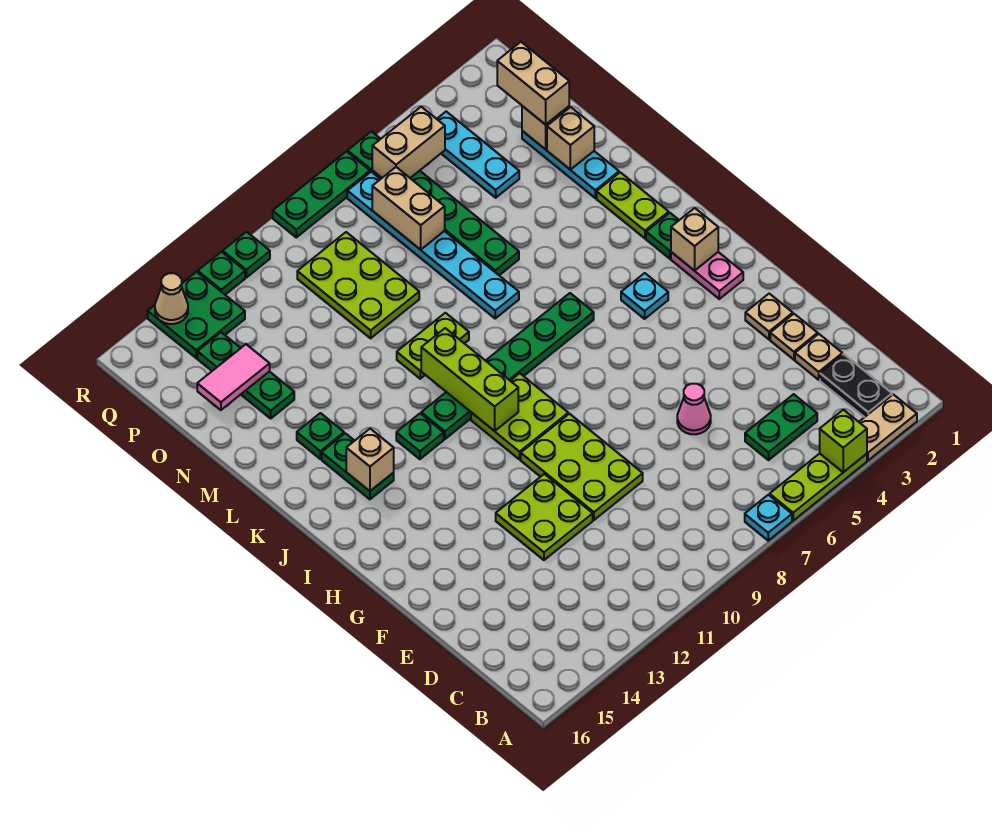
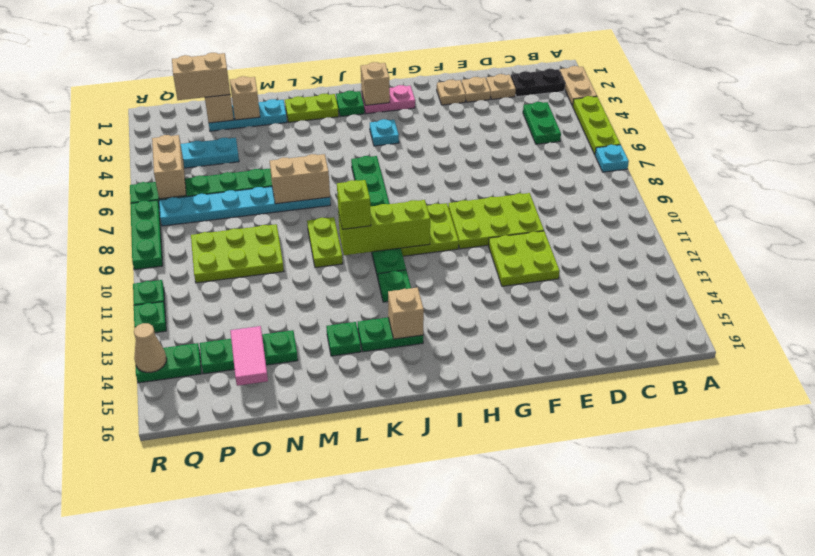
lime 1x1 brick [820,410,867,472] -> lime 1x1 brick moved to [337,180,371,229]
pink 1x1 cone [677,384,711,434] -> none
tan 1x2 brick [372,167,445,250] -> tan 1x2 brick moved to [270,154,330,204]
green 2x2 plate [148,272,245,358] -> green 1x2 plate [136,343,202,383]

